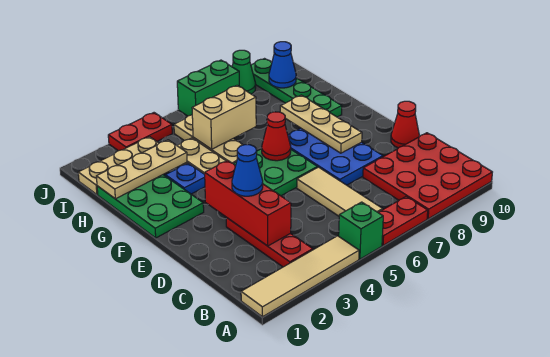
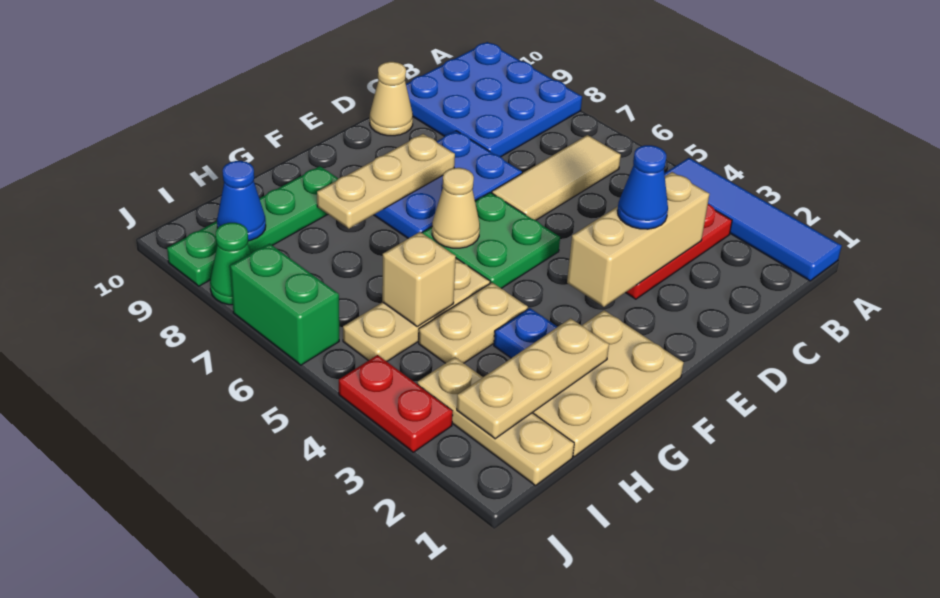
tan 1x4 tile [241,236,359,317] -> blue 1x4 tile [664,158,842,281]
green 1x1 brick [339,202,383,259] -> none
red 1x2 plate [378,196,428,245] -> none
red 3x3 plate [363,133,492,219] -> blue 3x3 plate [406,42,582,157]
red 1x3 brick [205,160,291,246] -> tan 1x3 brick [567,172,709,307]
red 1x1 cone [391,101,419,148] -> tan 1x1 cone [370,62,413,136]
green 2x3 plate [97,175,204,238] -> tan 2x3 plate [533,310,684,457]
red 1x1 cone [262,112,291,161] -> tan 1x1 cone [432,168,480,248]
tan 1x3 plate [96,140,187,199] -> tan 1x3 plate turned to [457,318,609,439]
tan 1x2 brick [192,85,256,149] -> tan 1x1 brick [382,232,456,326]

